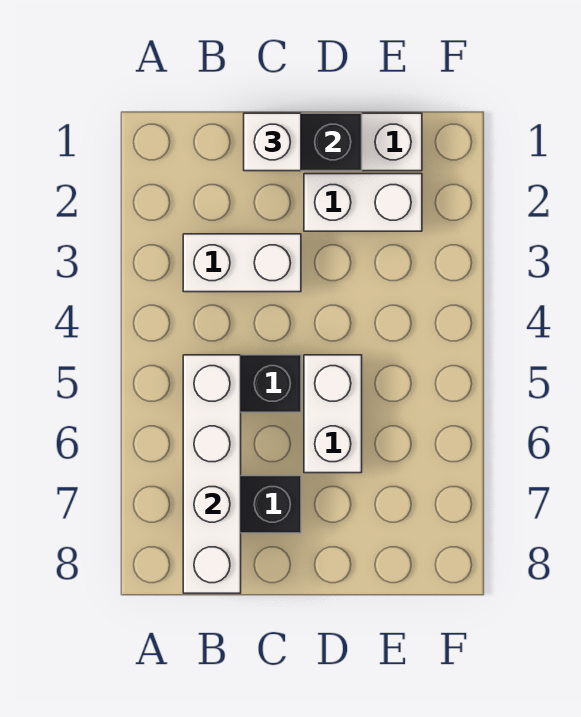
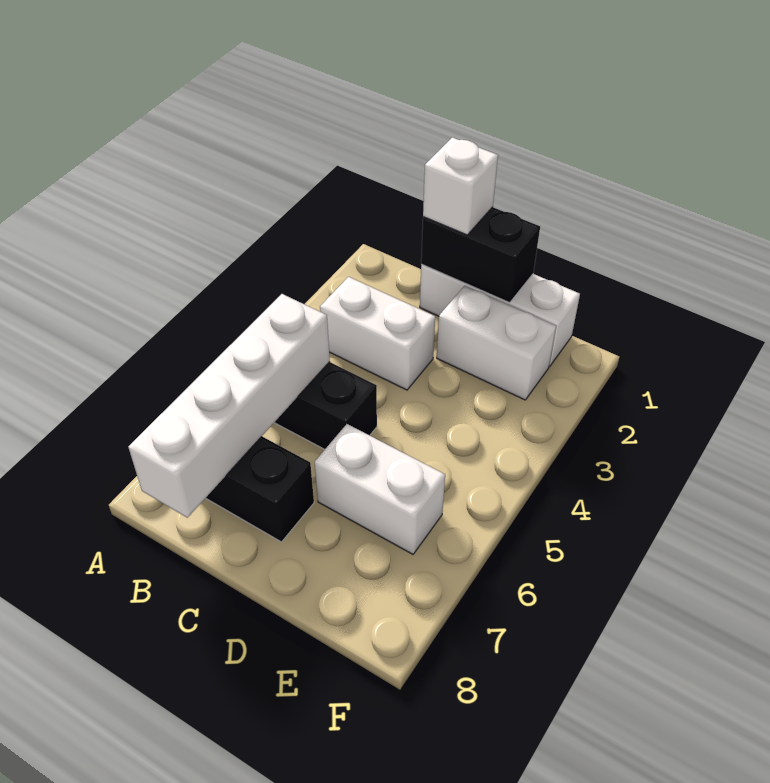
white 1x2 brick [304,355,362,473] -> white 1x2 brick turned to [315,424,445,554]

